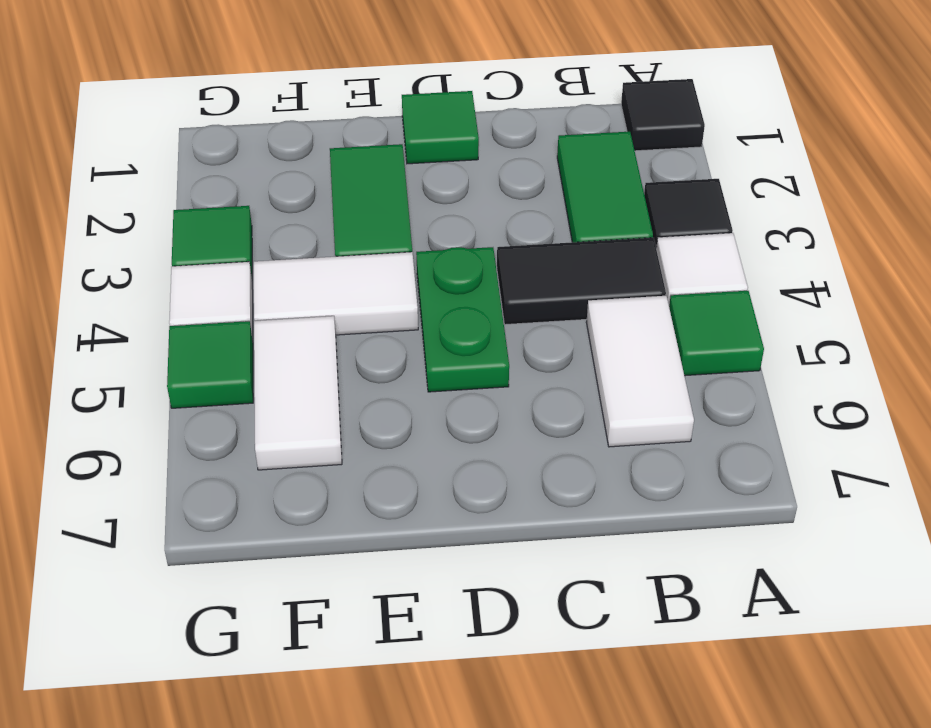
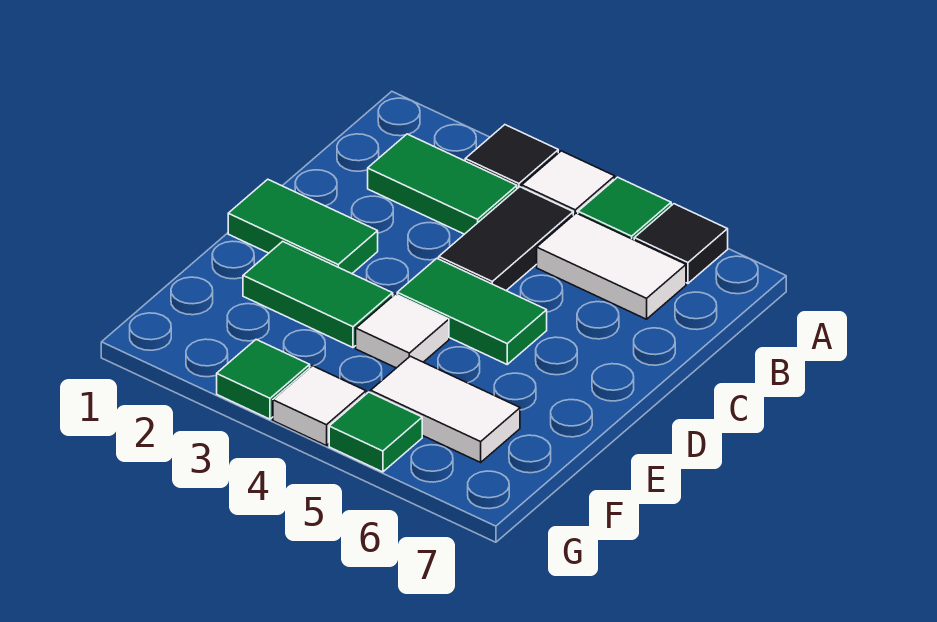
black 1x1 tile [621,79,705,151] -> black 1x1 tile moved to [634,204,728,283]
green 1x1 tile [402,91,479,164] -> green 1x2 tile [228,179,378,274]
green 1x2 plate [416,247,509,392] -> green 1x2 tile [397,258,547,364]
white 1x2 tile [254,252,418,335] -> white 1x1 tile [356,294,449,368]

